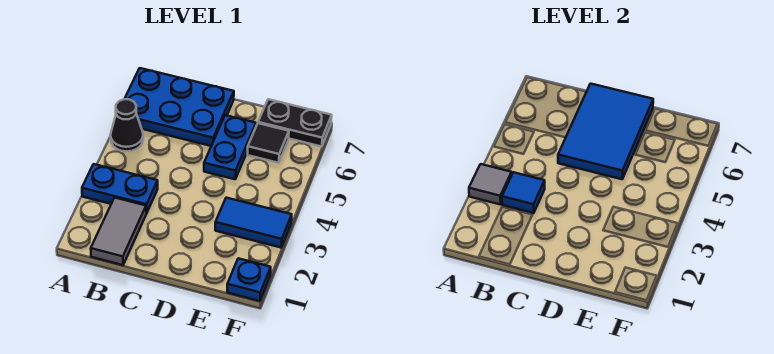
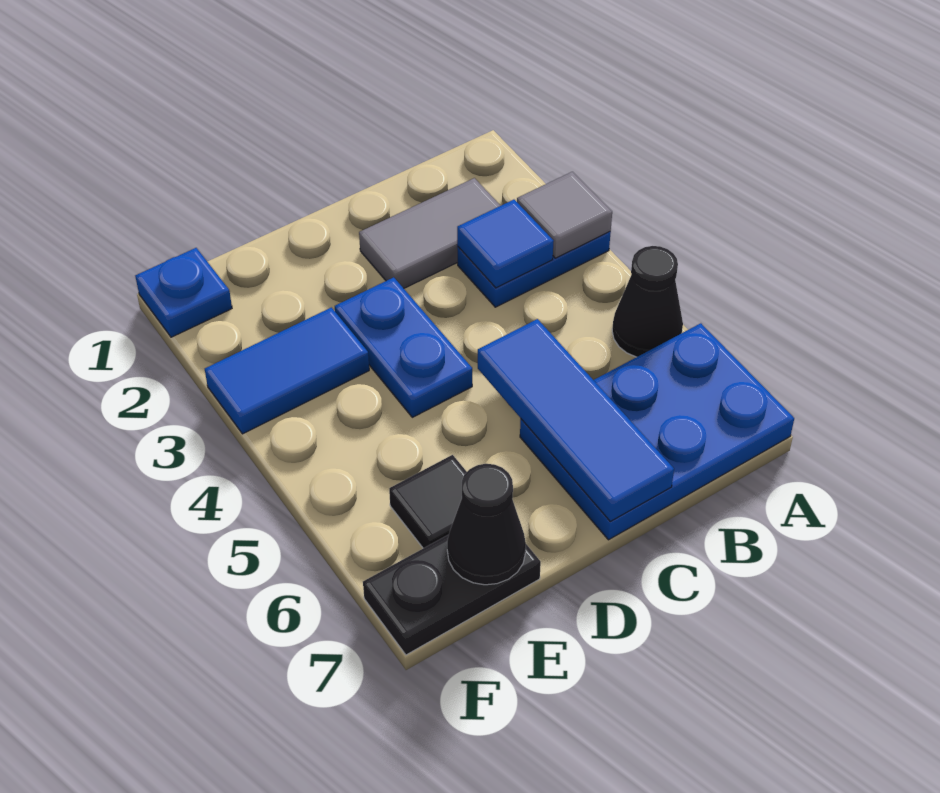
grey 1x2 tile [91,198,146,265] -> grey 1x2 tile turned to [359,178,501,288]
blue 2x3 tile [558,84,653,179] -> blue 1x3 tile [478,319,674,521]
blue 1x2 plate [204,115,256,179] -> blue 1x2 plate moved to [335,277,472,417]
none -> black 1x1 cone [447,464,526,585]

